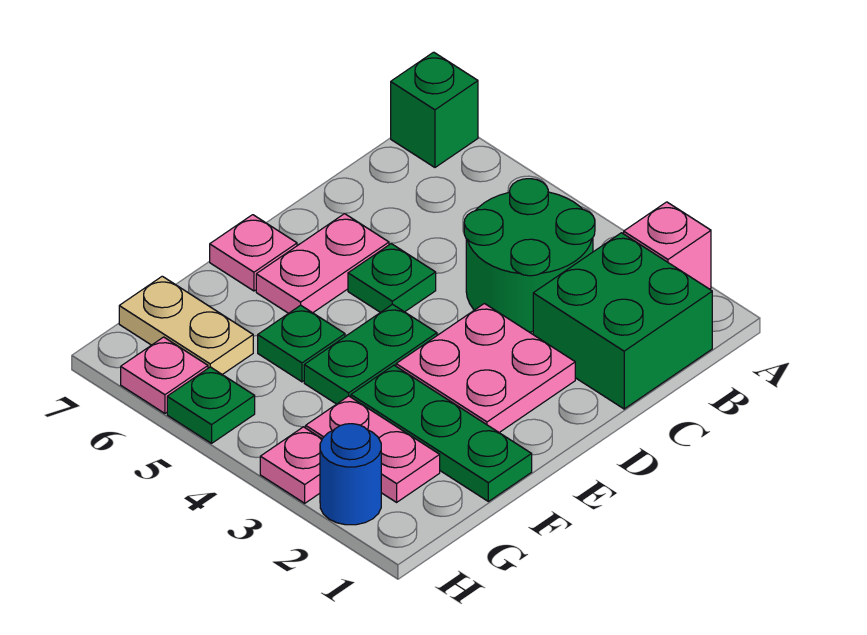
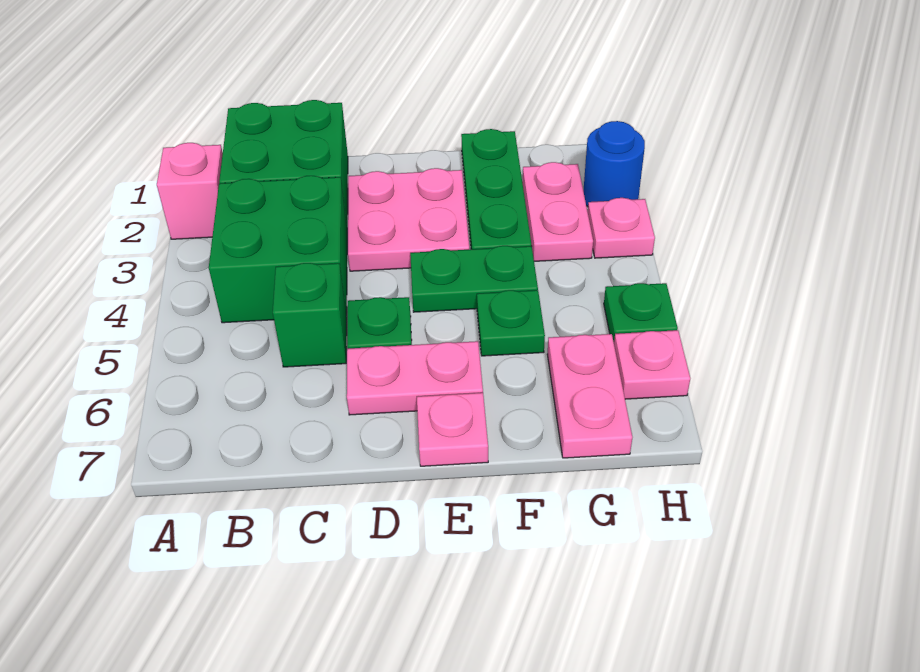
green 1x1 brick [391,52,478,167] -> green 1x1 brick moved to [273,263,347,367]
green 2x2 round brick [464,179,595,332] -> green 2x2 brick [209,176,347,323]
tan 1x2 plate [119,276,253,375] -> pink 1x2 plate [547,334,632,458]

